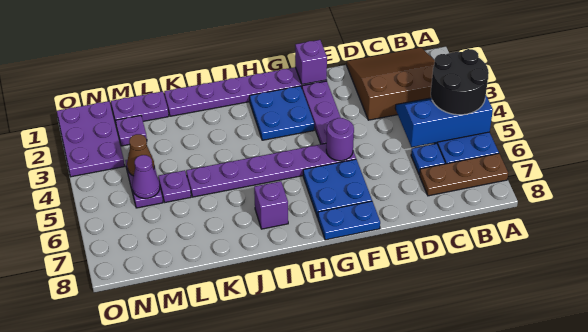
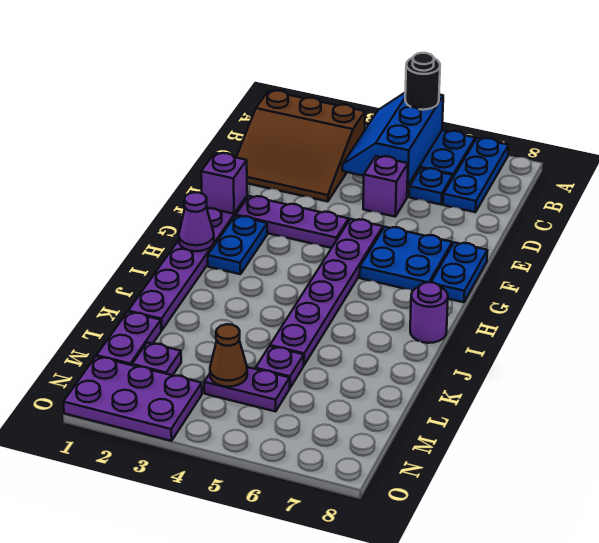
black 2x2 round brick [431,49,489,115] -> black 1x1 round brick [405,53,440,110]
brown 1x3 plate [420,154,508,196] -> blue 1x3 plate [443,138,509,212]
brown 3x3 slope [346,47,435,120] -> brown 3x3 slope turned to [236,91,365,201]
purple 1x1 round brick [326,118,354,161] -> purple 1x1 round brick moved to [410,282,448,343]
blue 2x2 plate [250,86,314,140] -> blue 1x2 plate [208,216,267,274]
purple 1x1 brick [254,181,288,229] -> purple 1x1 brick moved to [363,156,408,217]
purple 1x1 cone [132,155,160,198] -> purple 1x1 cone moved to [179,192,214,251]

